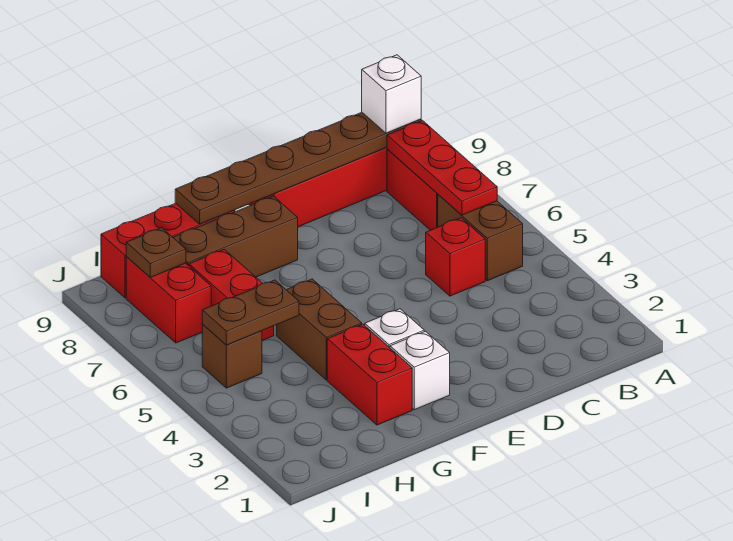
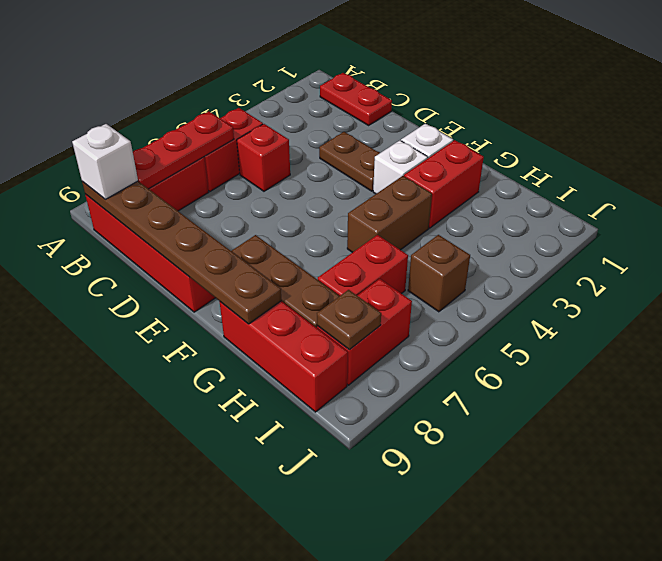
none -> red 1x2 plate [320,73,392,125]
brown 1x2 brick [438,195,523,281] -> red 1x2 brick [204,108,263,191]
brown 1x2 plate [202,280,299,345] -> brown 1x2 plate moved to [319,132,380,191]

